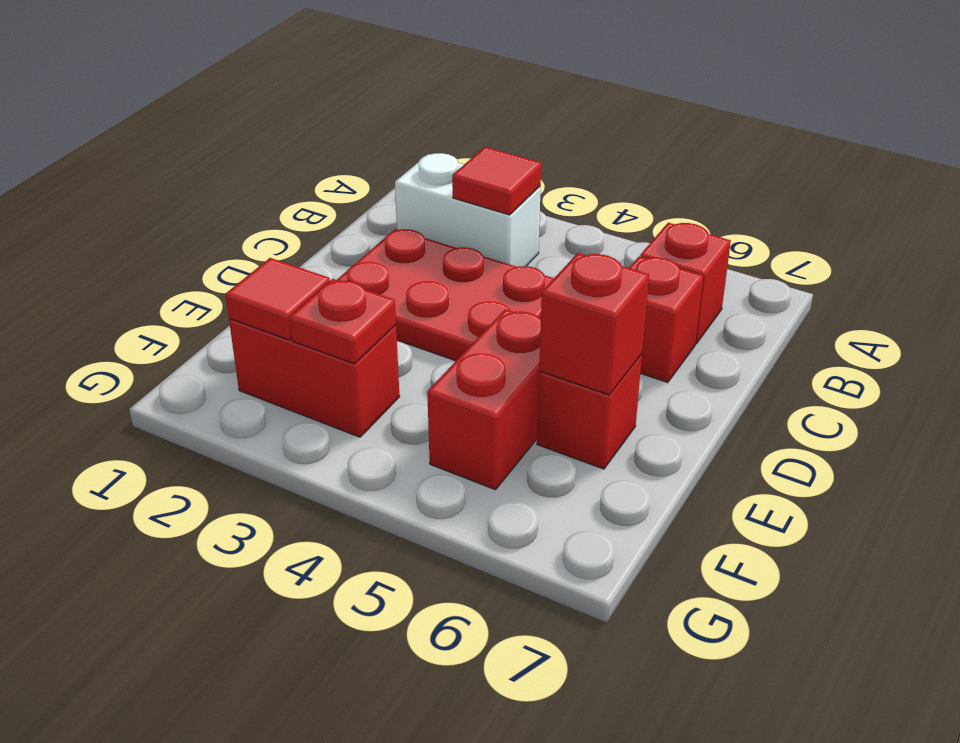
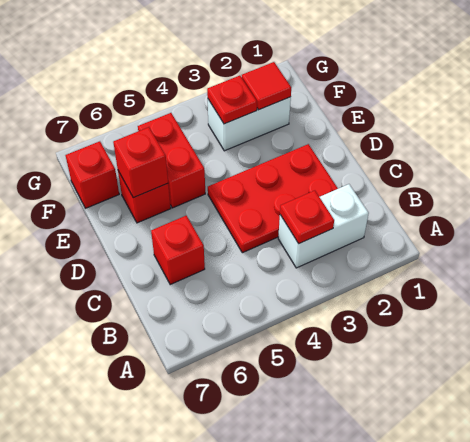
red 1x1 tile [452,147,541,215] -> red 1x1 plate [280,191,334,244]
red 1x1 brick [640,223,731,344] -> red 1x1 brick moved to [65,141,119,208]
red 1x2 brick [229,319,400,437] -> white 1x2 brick [208,97,291,151]

